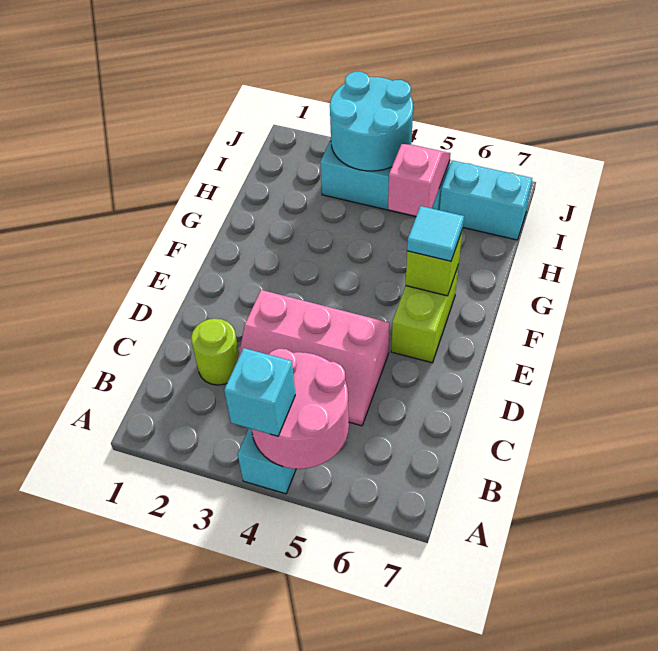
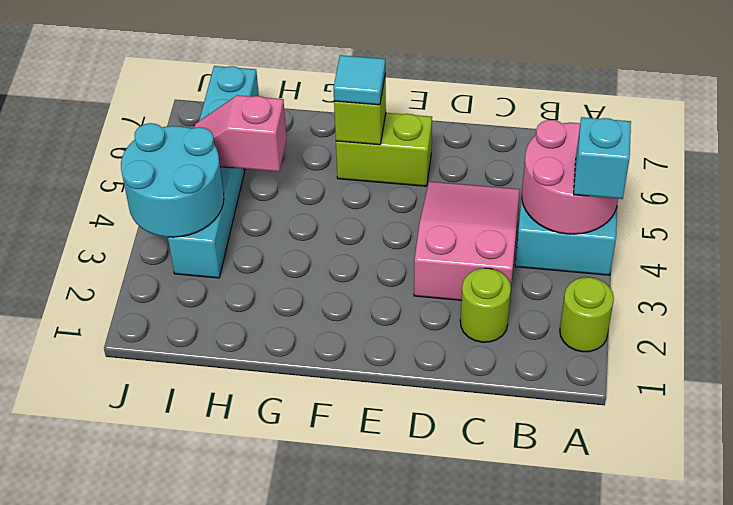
none -> lime 1x1 round brick [560,277,614,352]
pink 2x3 slope [238,290,390,426] -> pink 2x3 slope turned to [414,182,520,300]

